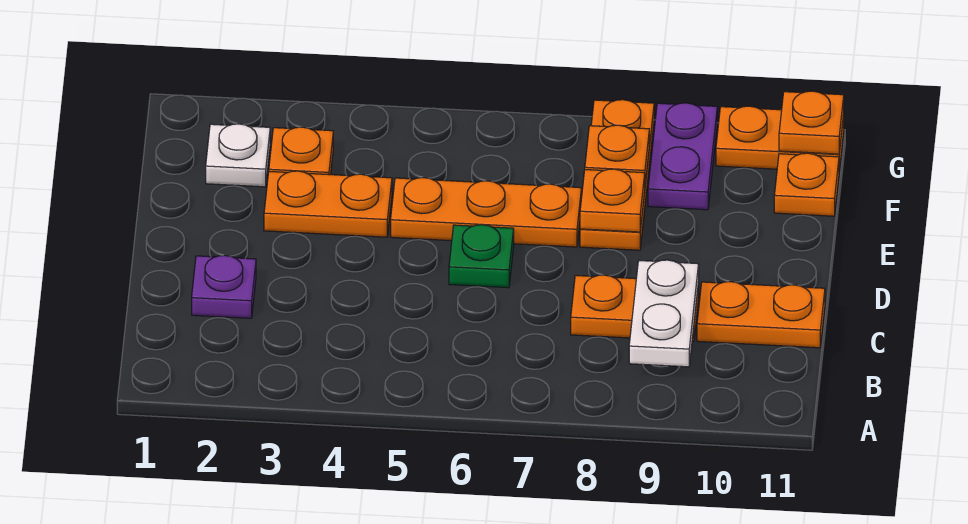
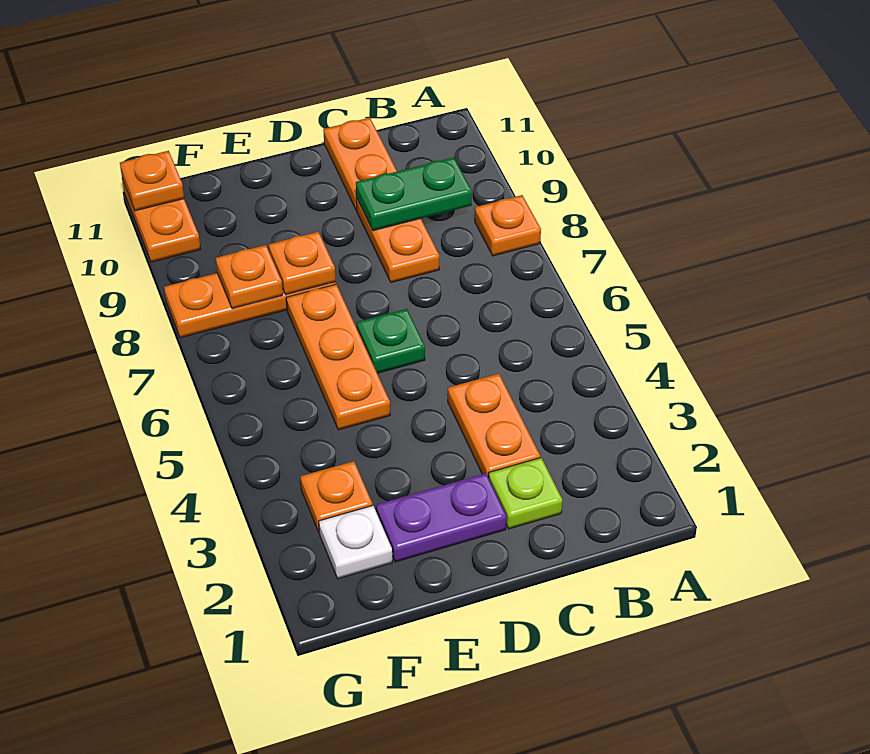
white 1x2 plate [629,260,699,367] -> green 1x2 plate [356,157,472,231]
purple 1x1 plate [192,256,256,318] -> lime 1x1 plate [489,458,562,529]
orange 1x2 plate [264,171,392,237] -> orange 1x2 plate moved to [448,374,540,478]
purple 1x2 plate [648,103,717,210] -> purple 1x2 plate moved to [376,473,506,562]
orange 1x1 plate [774,153,839,216] -> orange 1x1 plate moved to [475,195,541,256]

